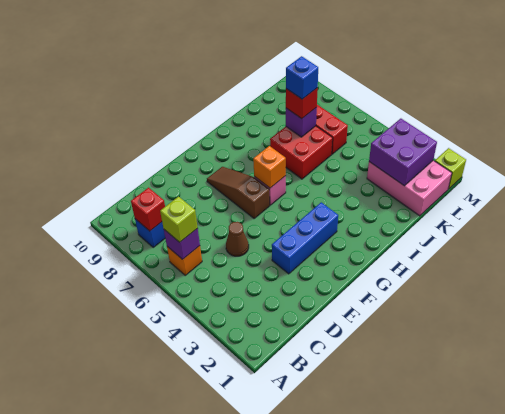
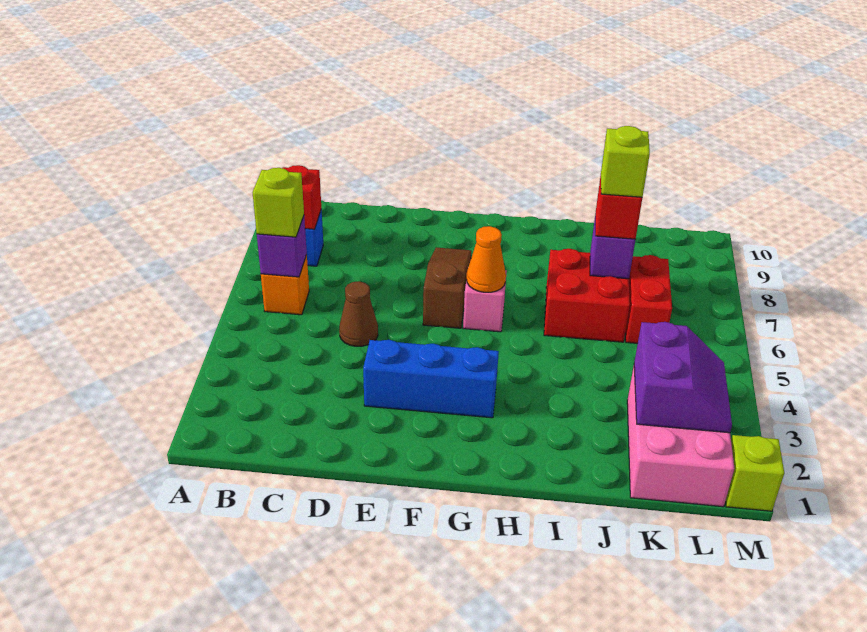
orange 1x1 brick [253,146,286,188] -> orange 1x1 cone [467,226,506,292]
blue 1x1 brick [286,56,318,99] -> lime 1x1 brick [601,126,650,197]
purple 2x2 brick [369,119,437,186] -> purple 2x2 slope [634,322,732,433]

